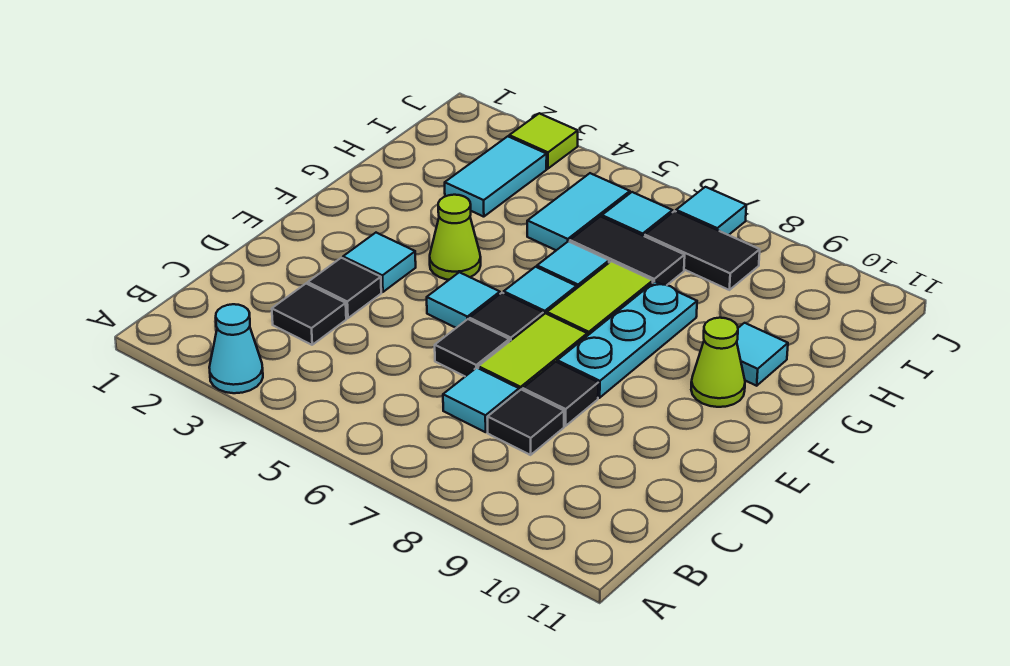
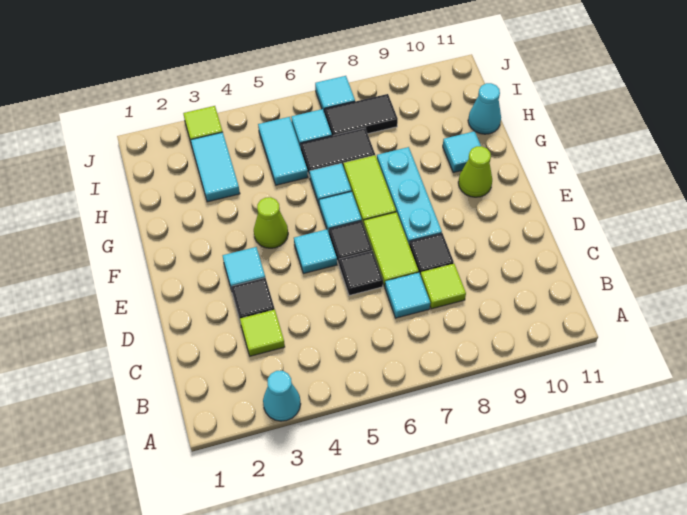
black 1x1 tile [272,284,346,345] -> lime 1x1 tile [240,310,285,356]
black 1x1 tile [488,390,564,455] -> lime 1x1 tile [420,264,466,309]
none -> cyan 1x1 cone [468,83,501,134]

